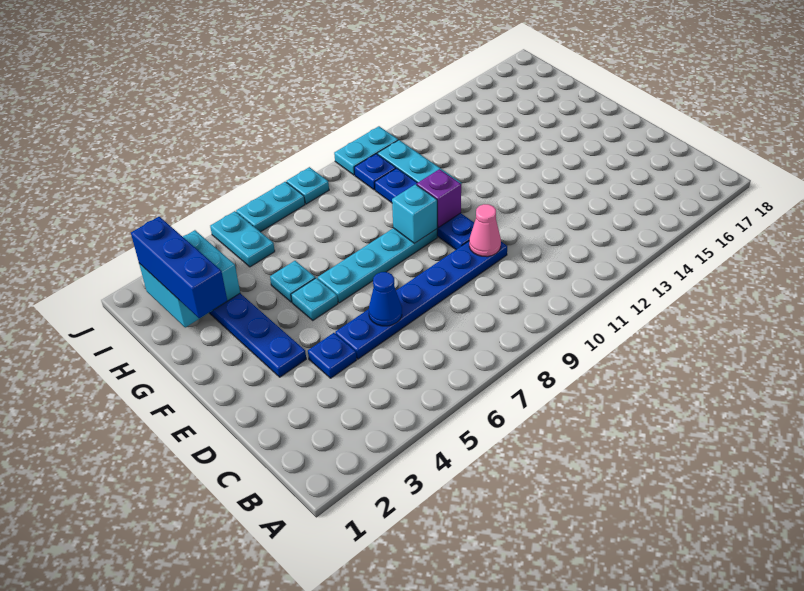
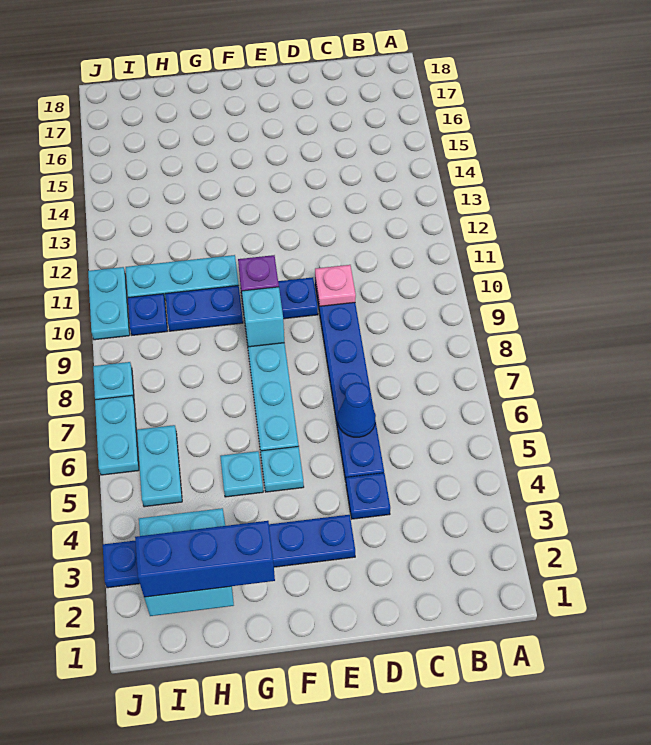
pink 1x1 cone [469,204,501,257] -> pink 1x1 plate [315,265,356,306]
cyan 1x2 plate [210,211,275,267] -> cyan 1x2 plate turned to [137,425,182,507]

